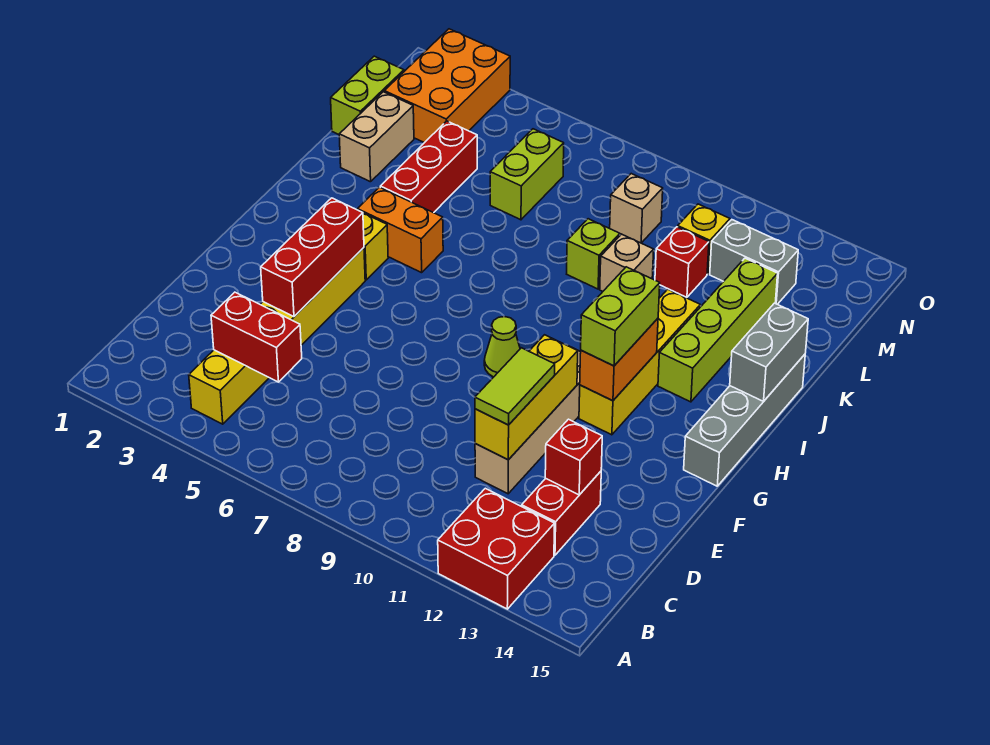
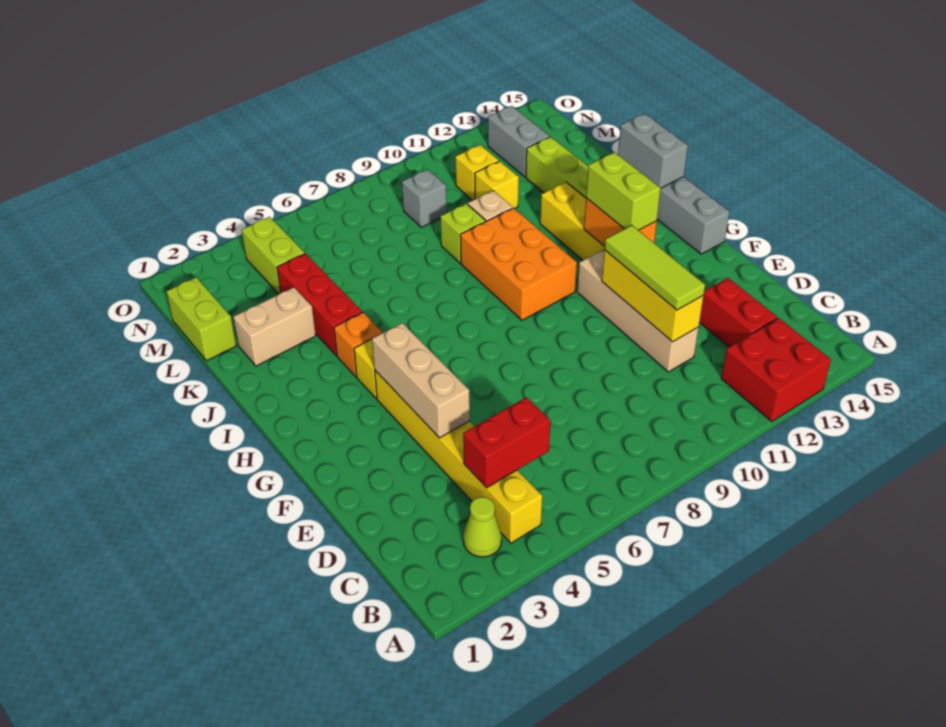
lime 1x2 tile [475,348,555,425] -> lime 1x3 tile [604,225,705,310]
red 1x1 brick [545,419,602,495] -> none
red 1x3 brick [261,198,364,317] -> tan 1x3 brick [372,323,470,438]
lime 1x1 cone [484,317,520,377] -> lime 1x1 cone moved to [463,497,502,557]
orange 1x2 brick [357,187,443,273] -> orange 1x1 brick [334,312,382,377]
tan 1x2 brick [339,92,414,182] -> tan 1x2 brick turned to [233,287,316,366]
lime 1x2 brick [490,129,564,220] -> lime 1x2 brick moved to [242,217,305,294]
red 1x1 brick [655,227,709,297] -> yellow 1x1 brick [475,161,519,209]
orange 2x3 brick [384,29,510,143] -> orange 2x3 brick moved to [460,208,577,320]
tan 1x1 brick [610,174,663,243] -> grey 1x1 brick [402,169,447,227]
grey 1x2 brick [710,220,798,304] -> grey 1x2 brick turned to [488,106,550,177]

